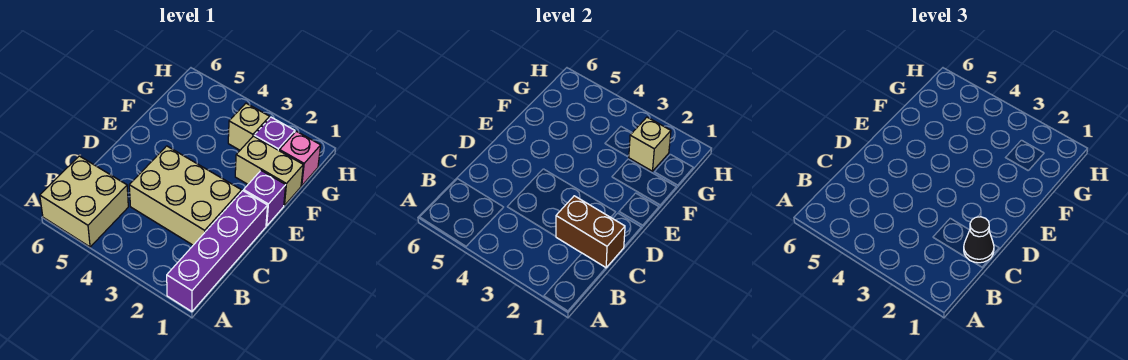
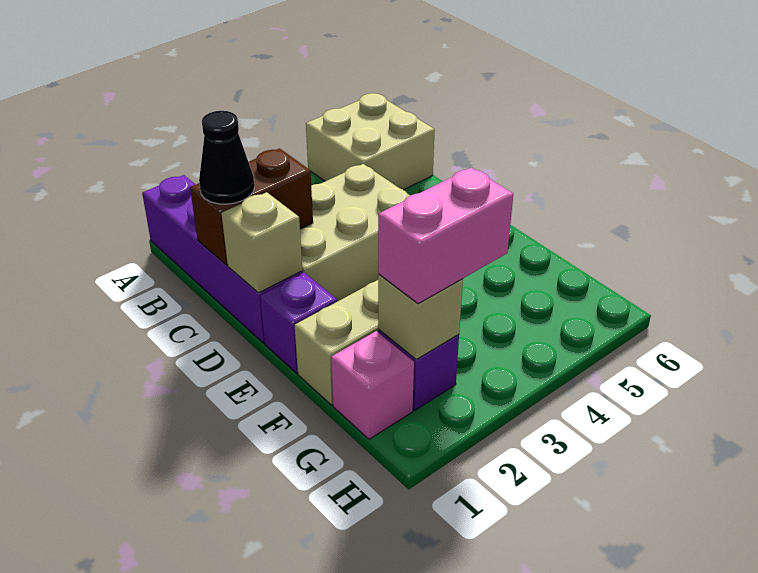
none -> pink 1x2 brick [378,168,513,304]
tan 1x1 brick [228,103,270,150] -> tan 1x1 brick moved to [221,192,302,293]

